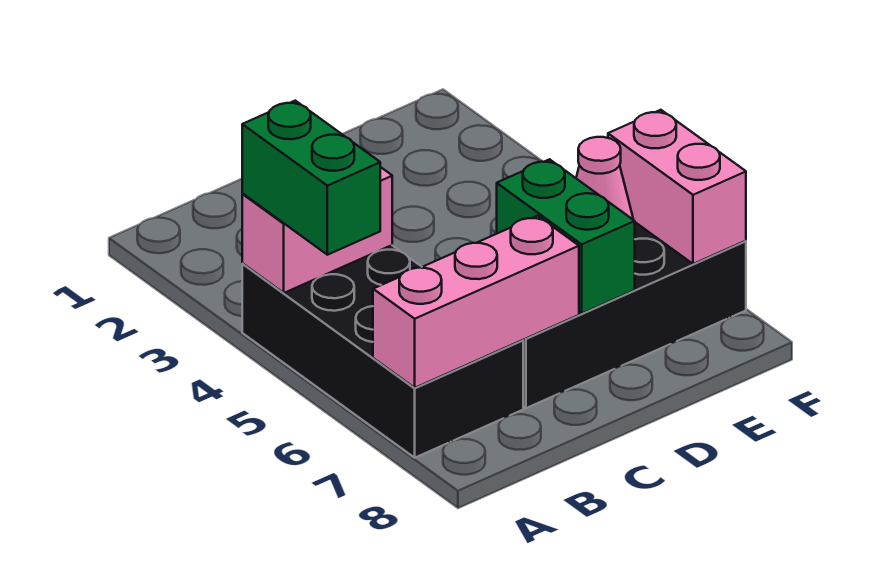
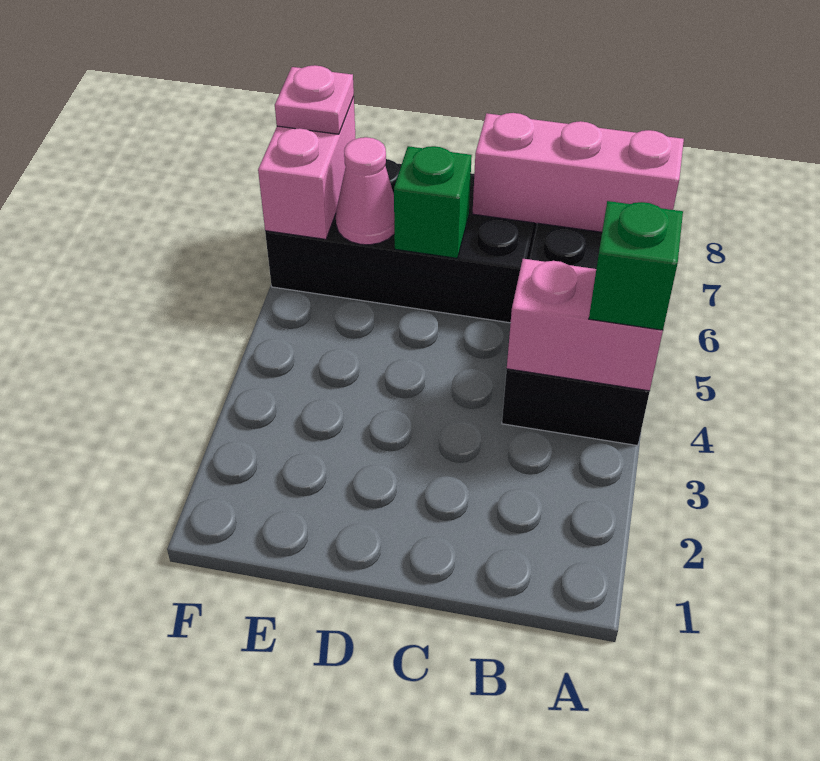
green 1x2 brick [242,101,380,255] -> green 1x1 brick [589,201,683,330]
green 1x2 brick [497,159,635,313] -> green 1x1 brick [394,146,472,258]
none -> pink 1x1 plate [275,65,354,134]

